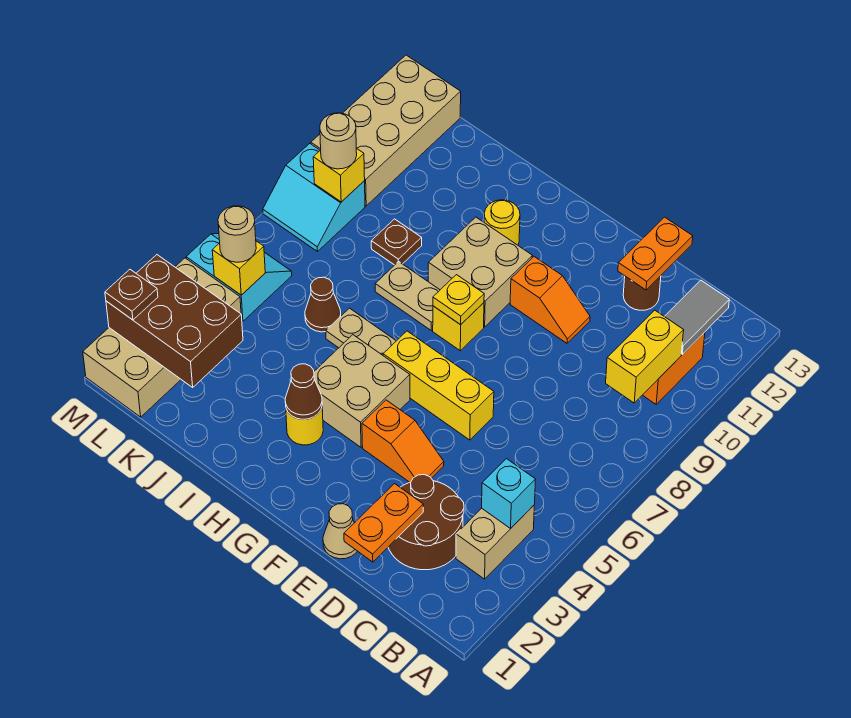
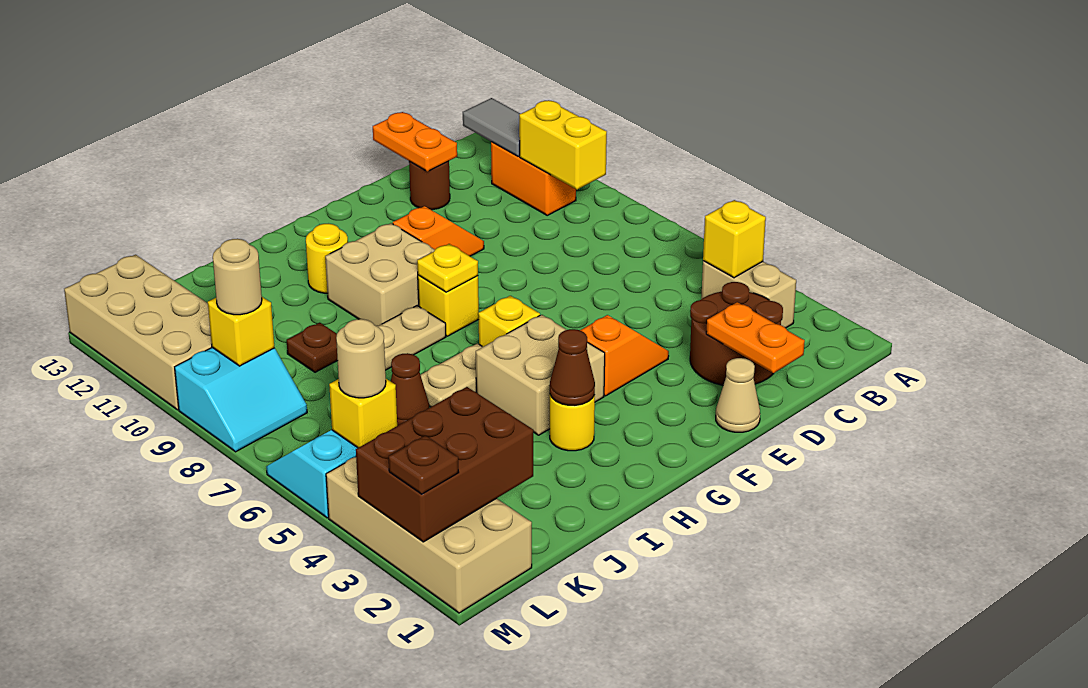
cyan 1x1 brick [482,459,536,528] -> yellow 1x1 brick [703,200,766,278]
yellow 1x3 brick [383,331,494,440] -> yellow 1x1 brick [478,296,540,347]

